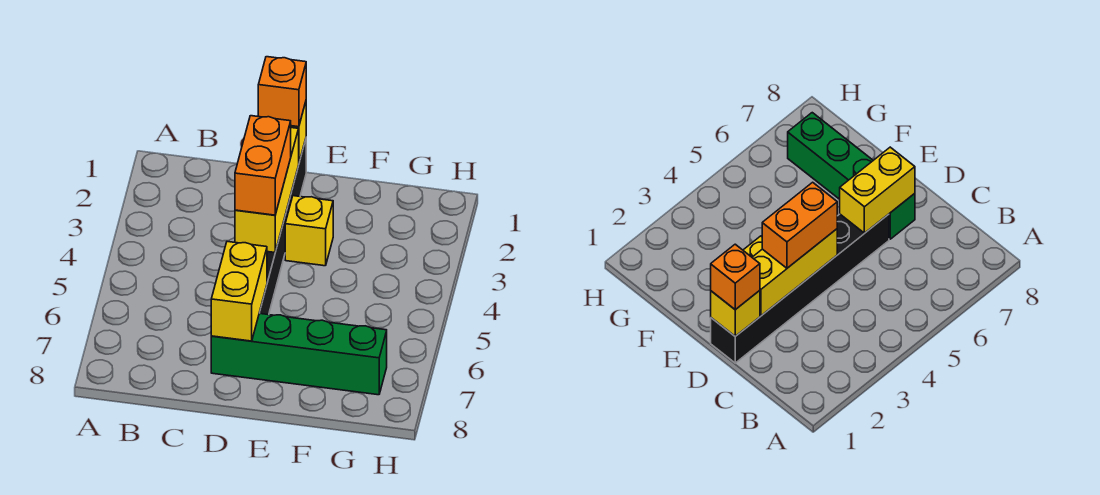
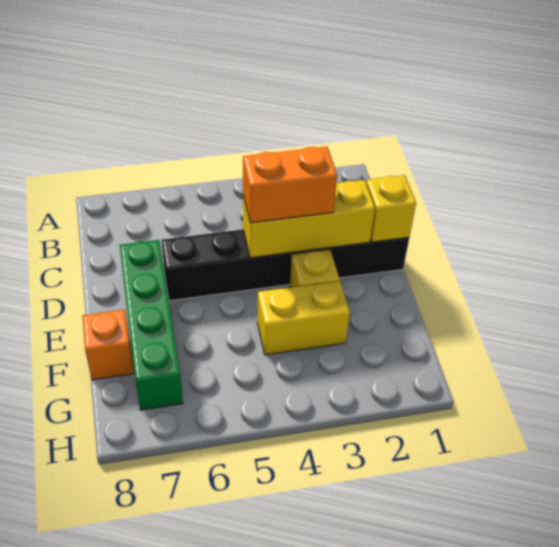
orange 1x1 brick [258,57,306,127] -> orange 1x1 brick moved to [82,310,134,380]
yellow 1x2 brick [211,242,267,341] -> yellow 1x2 brick moved to [257,281,350,355]

